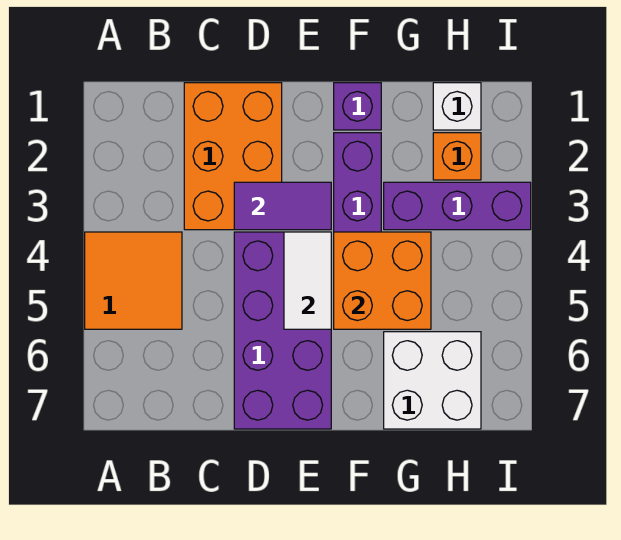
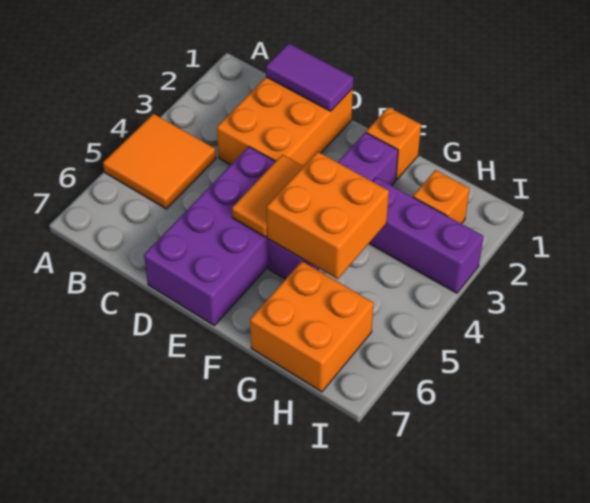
purple 1x2 tile [234,182,331,230] -> purple 1x2 tile moved to [266,43,353,111]
white 1x2 tile [284,232,331,329] -> orange 1x2 tile [232,155,304,237]
purple 1x1 brick [334,83,381,130] -> orange 1x1 brick [366,107,421,180]
white 2x2 brick [384,332,481,429] -> orange 2x2 brick [250,261,374,392]
white 1x1 brick [433,83,481,130] -> none

